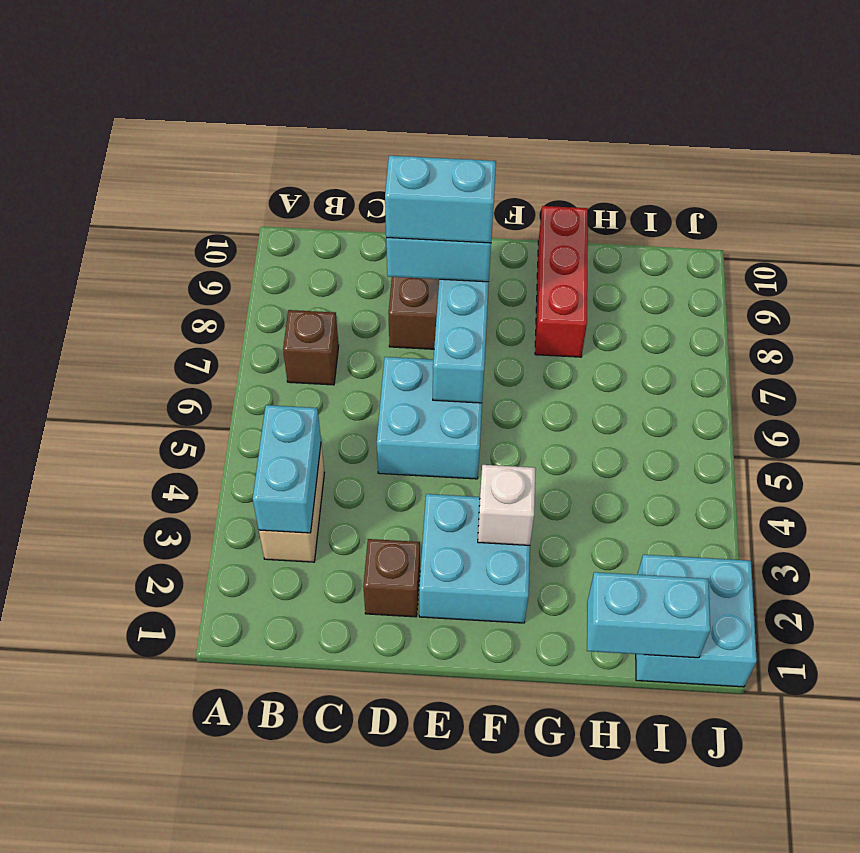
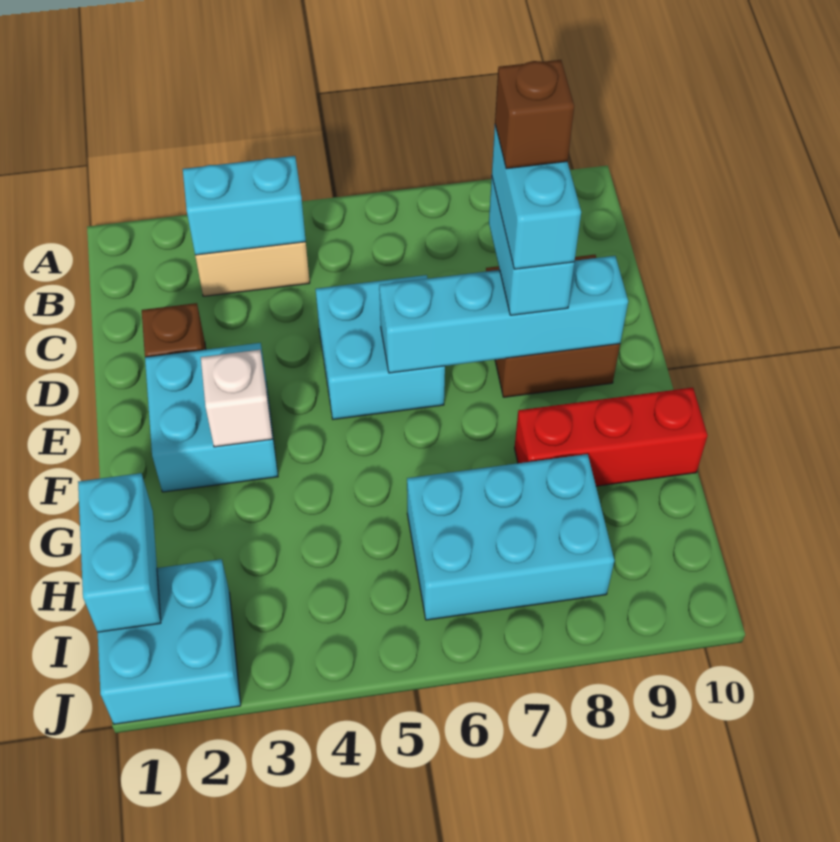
brown 1x1 brick [283,310,339,385] -> brown 1x1 brick moved to [495,60,574,169]
none -> cyan 2x3 brick [407,454,614,620]

